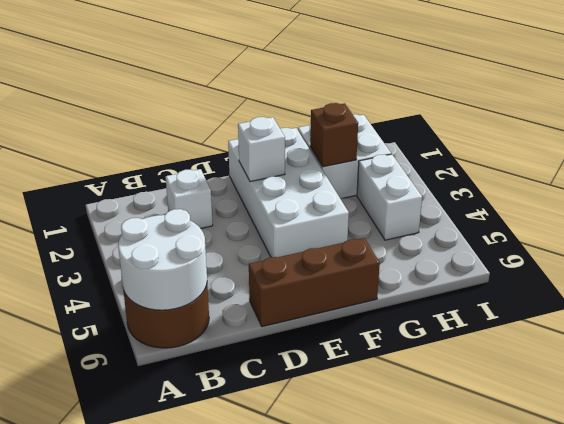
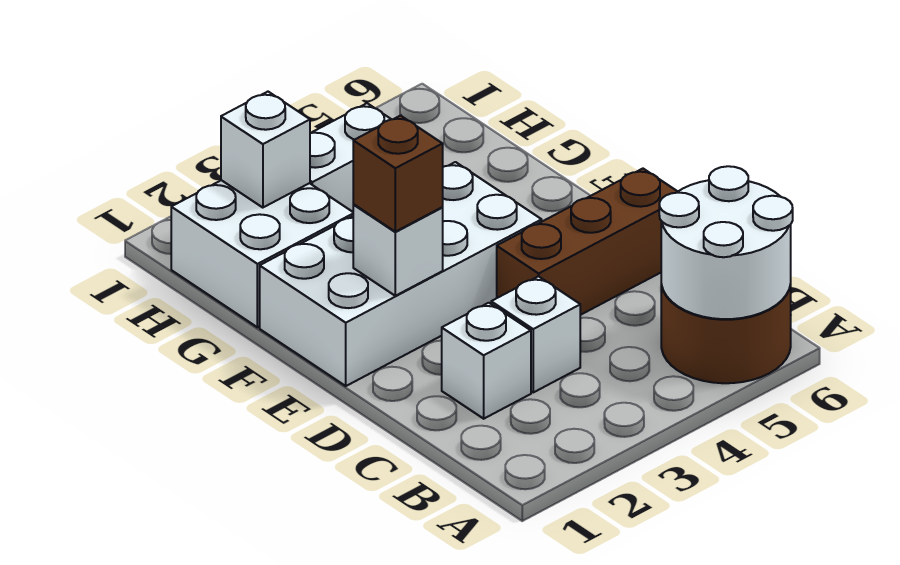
none -> white 1x1 brick [491,276,580,392]
brown 1x3 brick [249,238,380,327] -> brown 1x3 brick turned to [497,169,678,315]
brown 1x1 brick [310,103,358,167] -> brown 1x1 brick moved to [353,116,443,232]
none -> white 1x1 brick [221,92,310,208]

